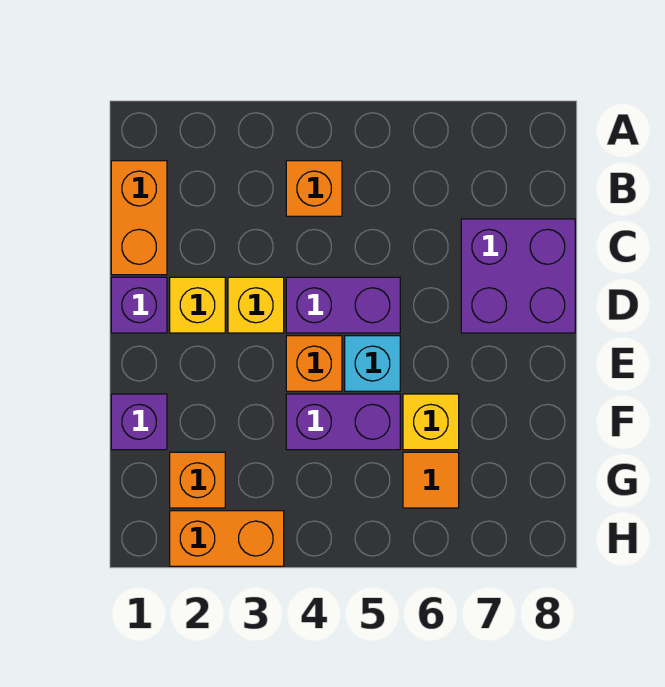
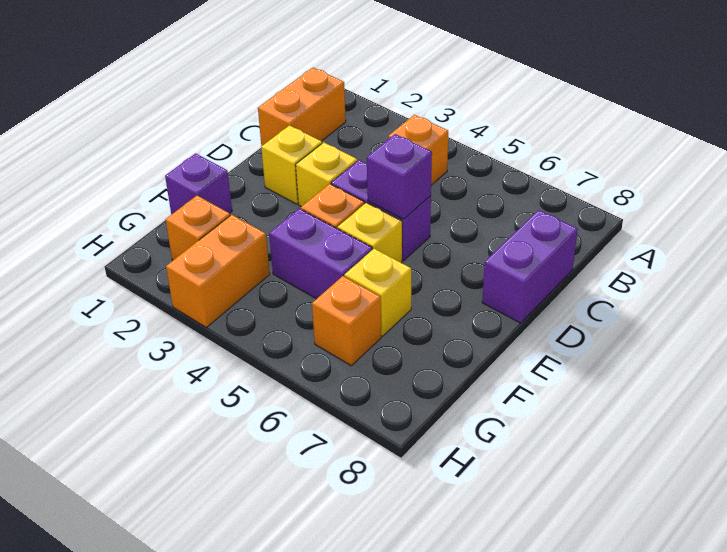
purple 2x2 brick [461,219,575,333] -> purple 1x2 brick [482,210,578,323]
purple 1x1 brick [111,277,167,333] -> purple 1x1 brick moved to [367,134,432,219]
cyan 1x1 brick [345,336,400,391] -> yellow 1x1 brick [338,203,402,263]
orange 1x1 tile [403,452,459,508] -> orange 1x1 brick [312,276,381,366]
orange 1x2 brick [170,511,284,566] -> orange 1x2 brick turned to [166,215,270,327]

